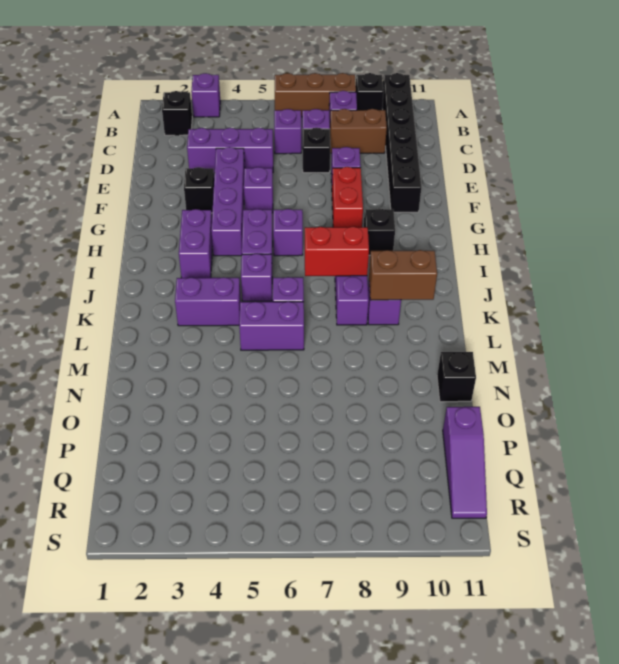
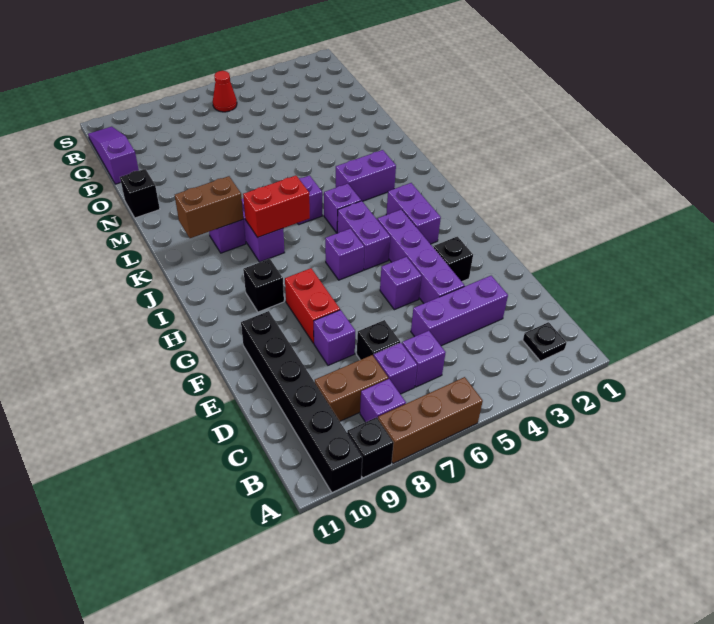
purple 1x1 brick [191,73,220,117] -> none
black 1x1 brick [162,91,192,135] -> black 1x1 plate [523,322,567,361]
purple 1x2 brick [239,302,304,350] -> none
none -> red 1x1 cone [213,71,237,112]

